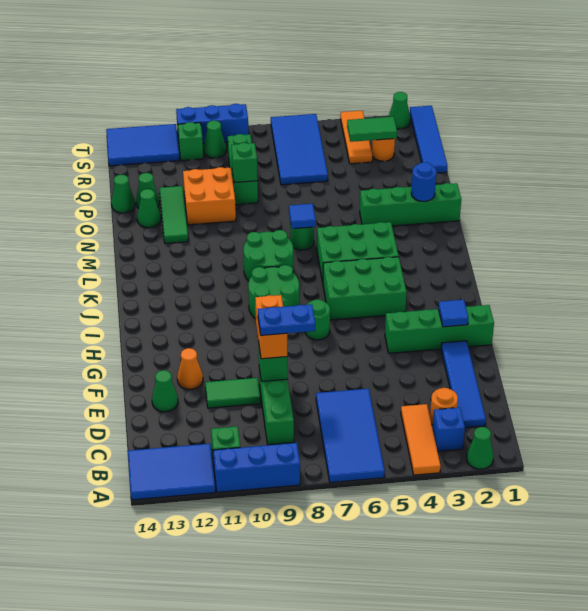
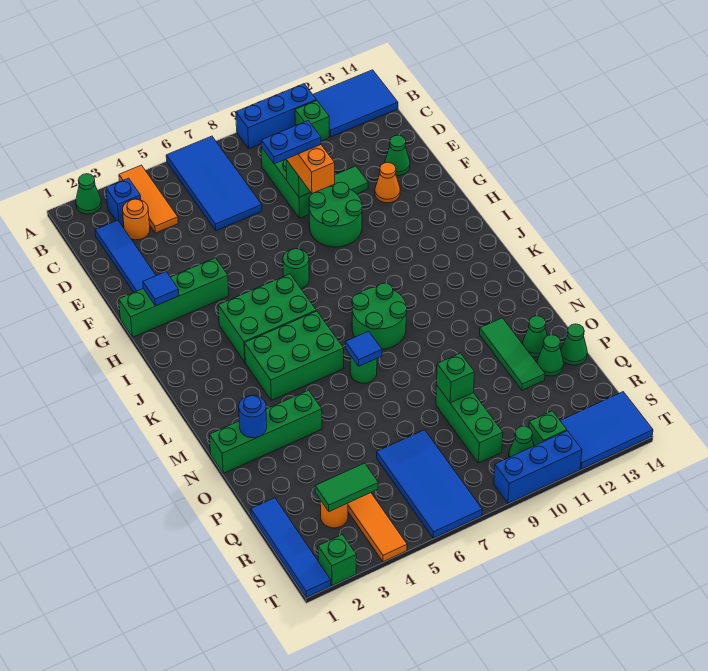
green 2x2 round brick [248,265,299,319] -> green 2x2 round brick moved to [309,182,362,247]
orange 2x2 brick [183,167,236,225] -> none
green 1x1 cone [389,92,410,129] -> green 1x1 brick [318,535,356,586]

